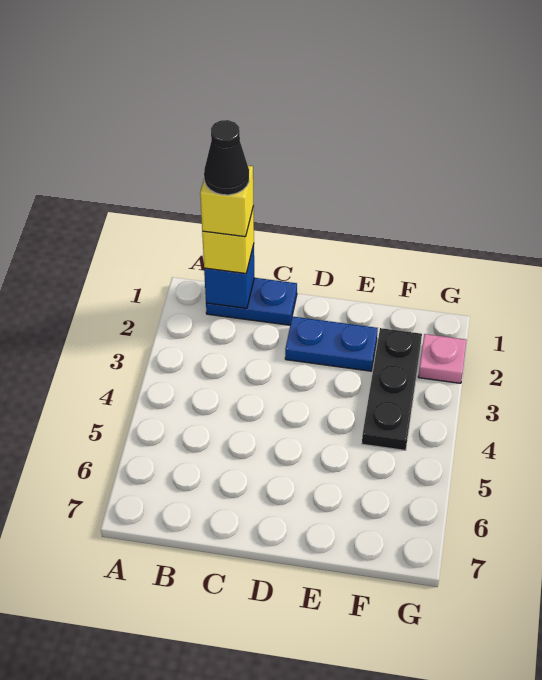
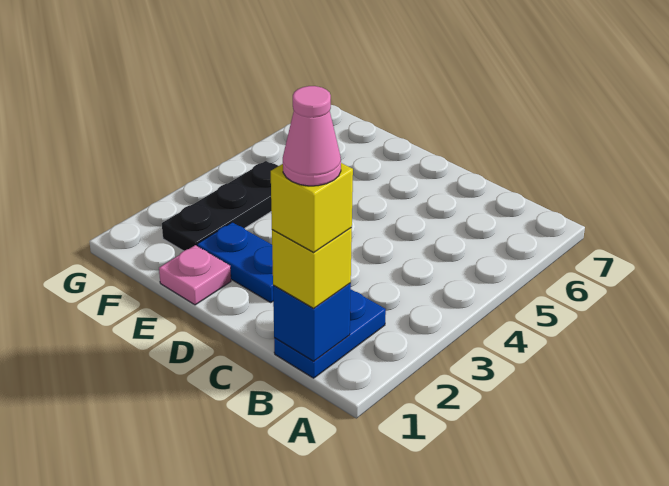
blue 1x2 plate [206,278,297,325] -> blue 1x2 plate turned to [274,290,386,378]
black 1x1 cone [204,120,249,195] -> pink 1x1 cone [283,86,341,186]
pink 1x1 plate [418,334,467,383] -> pink 1x1 plate moved to [159,245,231,305]

